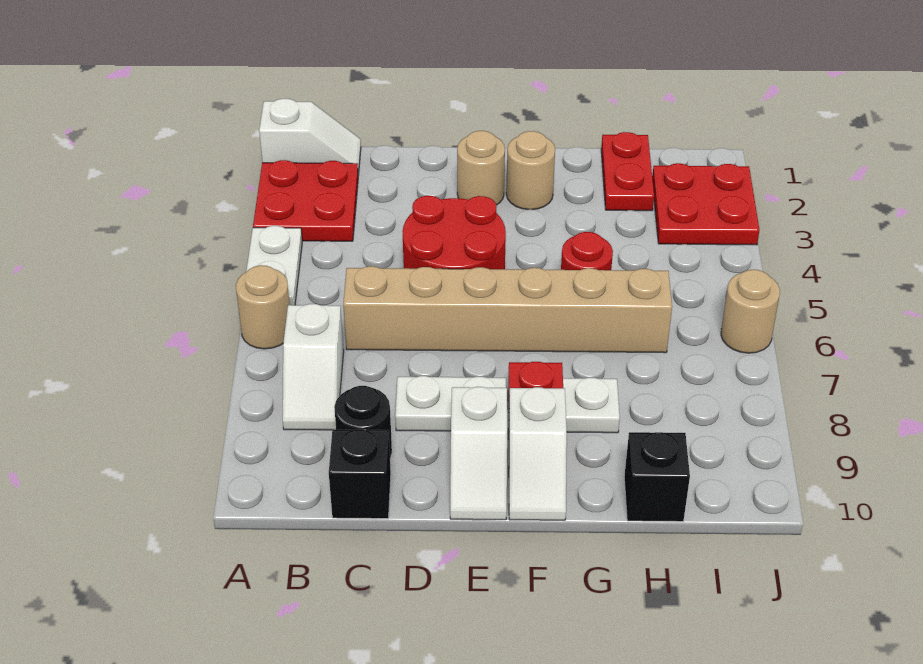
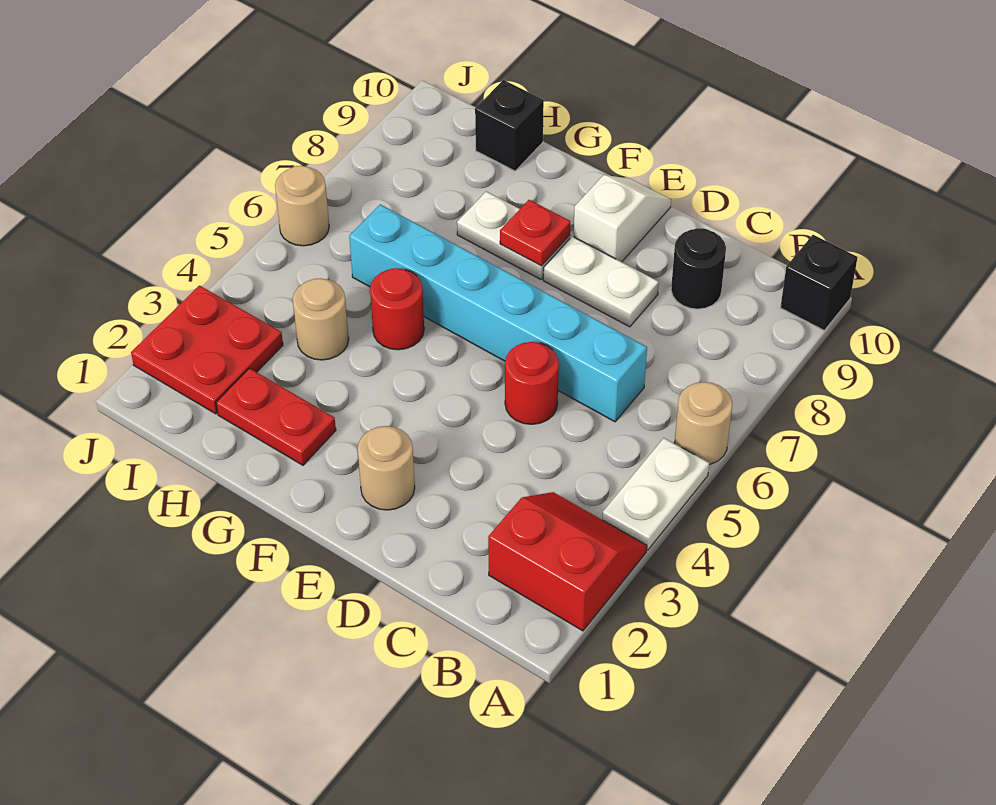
white 1x2 slope [259,99,361,175] -> none
red 2x2 plate [253,160,358,241] -> red 2x2 slope [488,492,647,631]
white 1x2 slope [283,304,344,430] -> none
tan 1x6 brick [343,266,672,353] -> cyan 1x6 brick [349,204,647,422]
black 1x1 brick [329,429,391,519] -> black 1x1 brick moved to [780,235,858,330]
red 2x2 round brick [402,196,506,269] -> red 1x1 round brick [505,342,559,424]
tan 1x1 round brick [506,131,555,210] -> tan 1x1 round brick moved to [293,278,349,360]
white 1x2 slope [508,387,567,520] -> none
red 1x2 plate [601,132,654,211] -> red 1x2 plate turned to [216,368,336,465]

